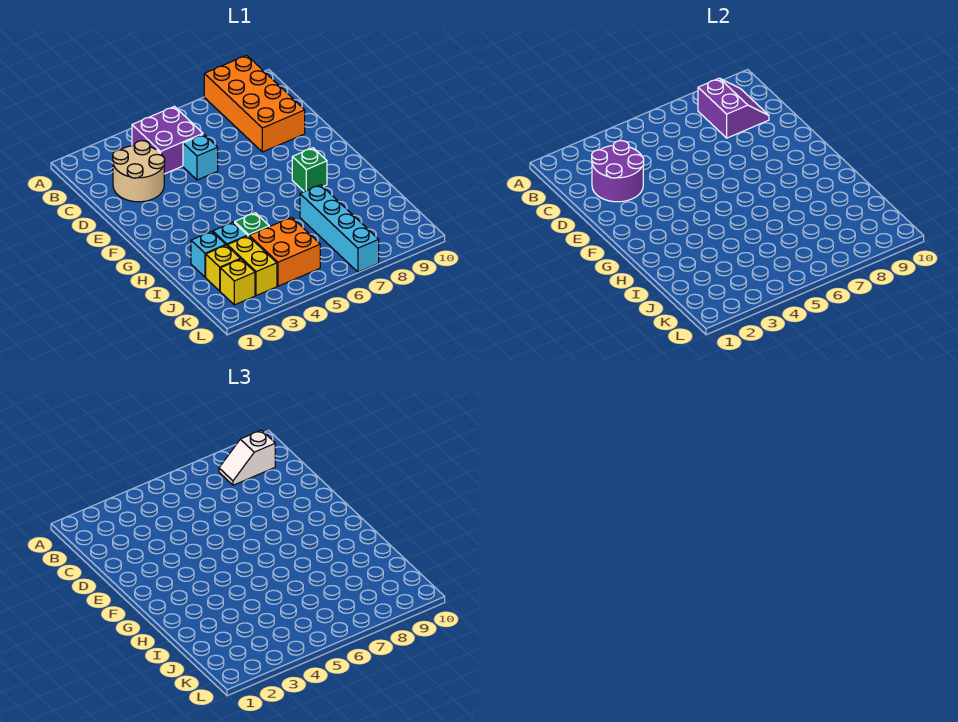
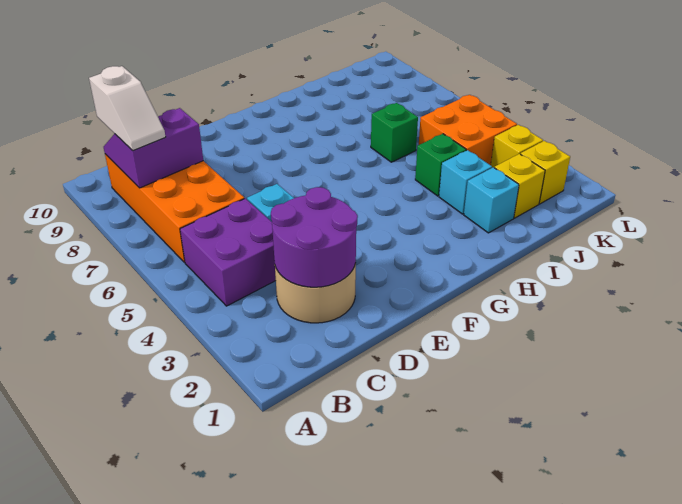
orange 2x4 brick [204,55,305,152] -> orange 2x4 brick turned to [105,154,244,262]
green 1x1 brick [292,148,327,192] -> green 1x1 brick moved to [371,103,418,162]
cyan 1x4 brick [300,185,379,272] -> none
yellow 1x2 brick [228,236,277,296] -> yellow 1x1 brick [491,125,543,168]

